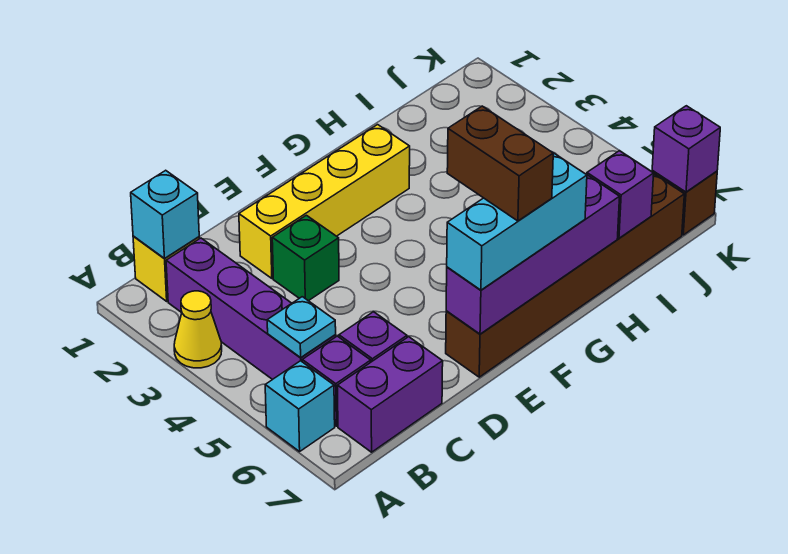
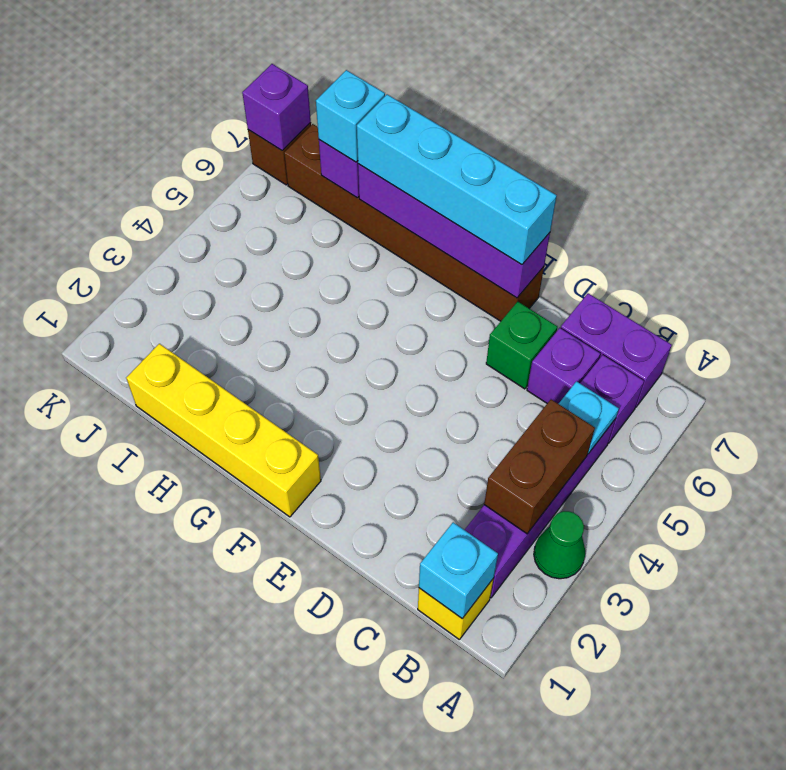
yellow 1x1 cone [174,291,222,368] -> green 1x1 cone [534,511,586,579]
cyan 1x1 brick [265,361,335,452] -> cyan 1x1 brick moved to [316,70,385,162]
yellow 1x4 brick [239,125,410,278] -> yellow 1x4 brick moved to [126,344,321,517]
green 1x1 brick [272,215,339,301] -> green 1x1 brick moved to [486,302,558,389]
cyan 1x3 brick [447,153,587,290] -> cyan 1x4 brick [357,94,557,264]
brown 1x2 brick [447,106,553,221] -> brown 1x2 brick moved to [484,399,595,534]

